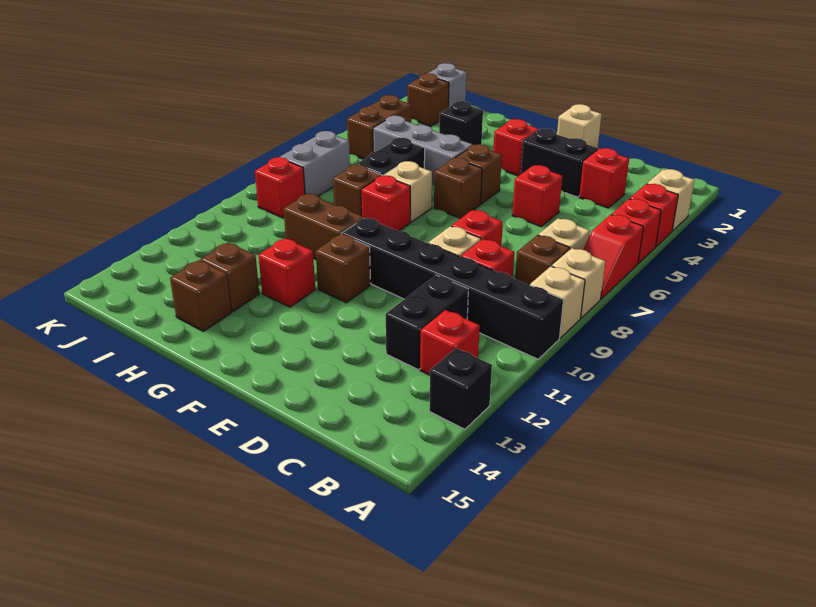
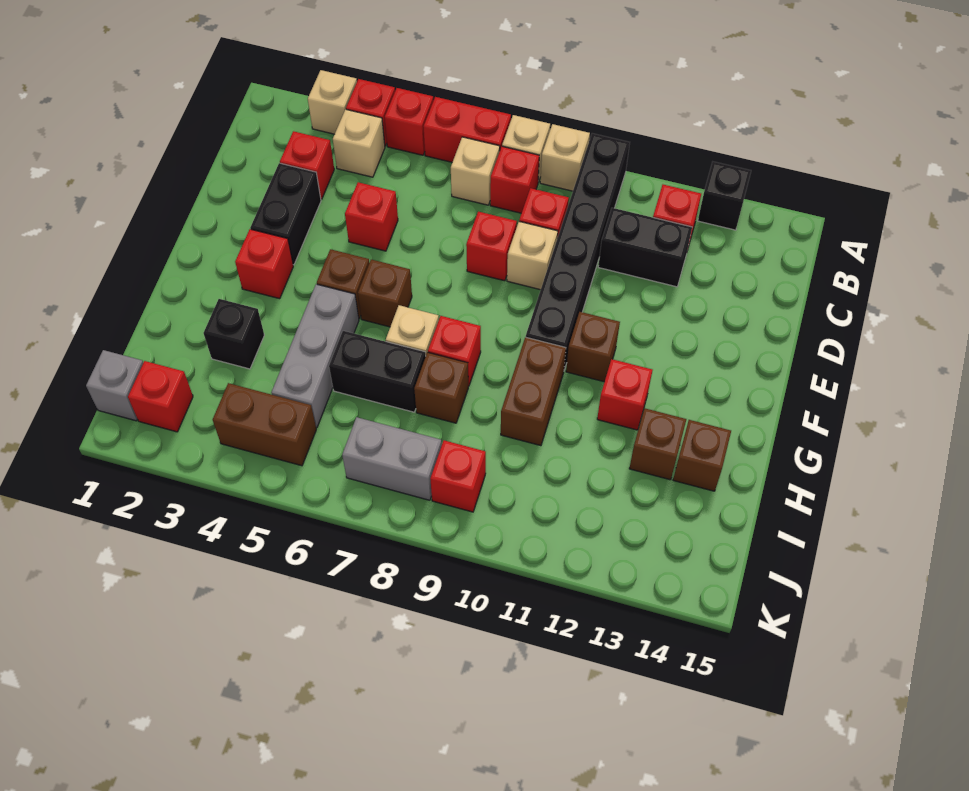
red 1x2 slope [583,215,643,299] -> red 1x2 brick [423,97,511,162]
brown 1x1 brick [515,235,570,285] -> red 1x1 brick [490,146,539,213]
tan 1x1 brick [557,104,602,148] -> tan 1x1 brick moved to [333,109,385,177]
brown 1x1 brick [407,73,449,126] -> red 1x1 brick [128,361,193,432]

